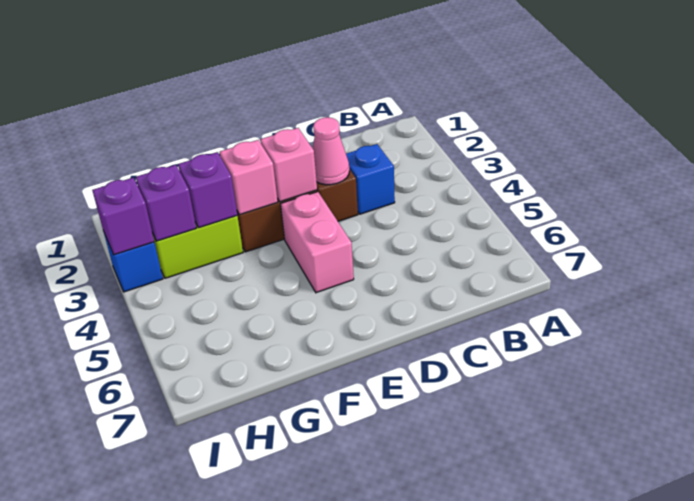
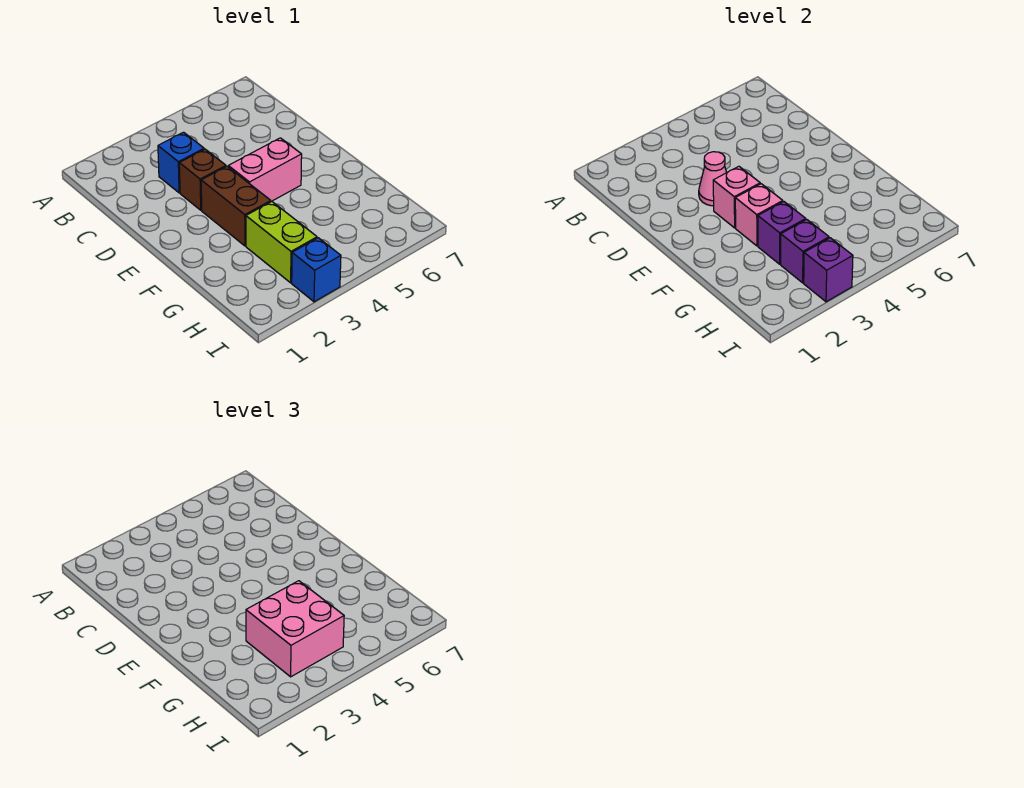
none -> pink 2x2 brick [246,581,344,677]

